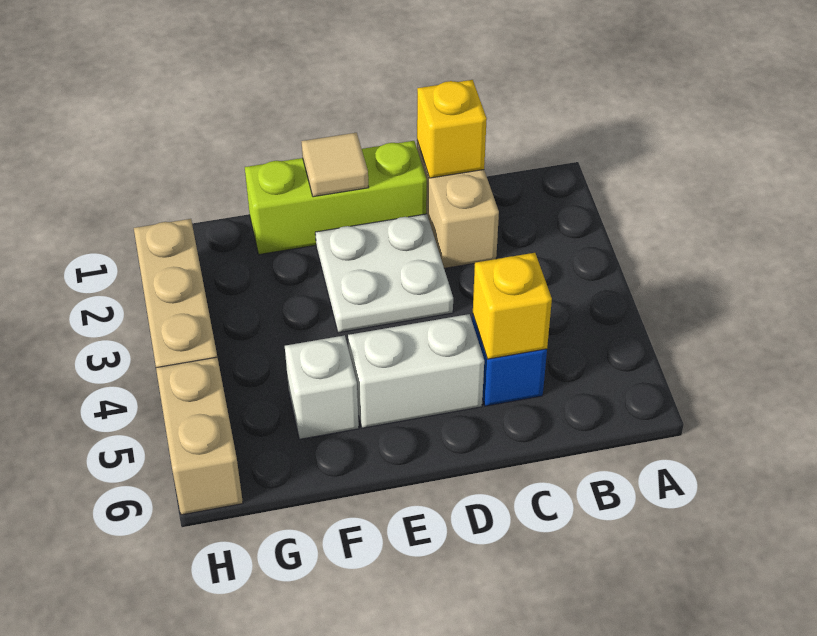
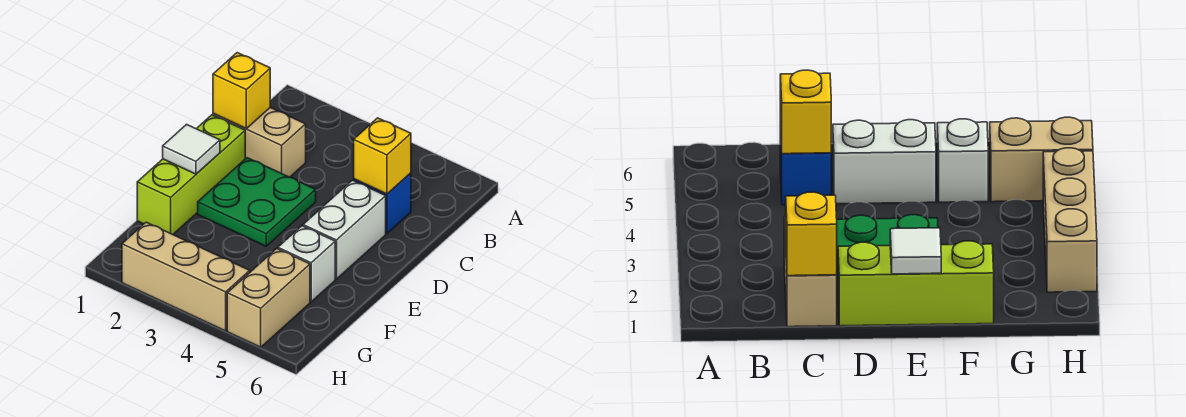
white 2x2 plate [315,214,453,333] -> green 2x2 plate [198,158,316,246]
tan 1x1 tile [301,133,369,197] -> white 1x1 tile [163,124,220,174]
tan 1x2 brick [156,357,243,515] -> tan 1x2 brick turned to [227,249,310,347]

